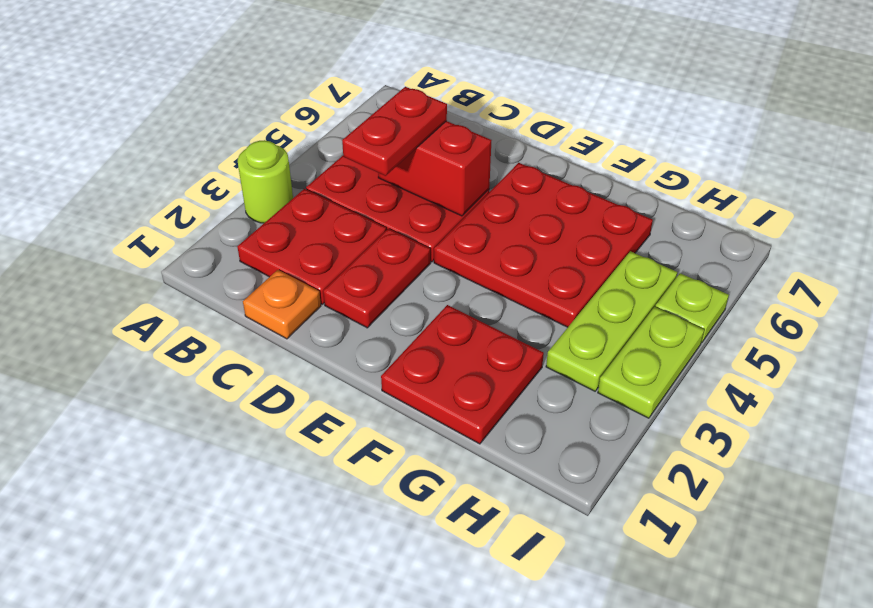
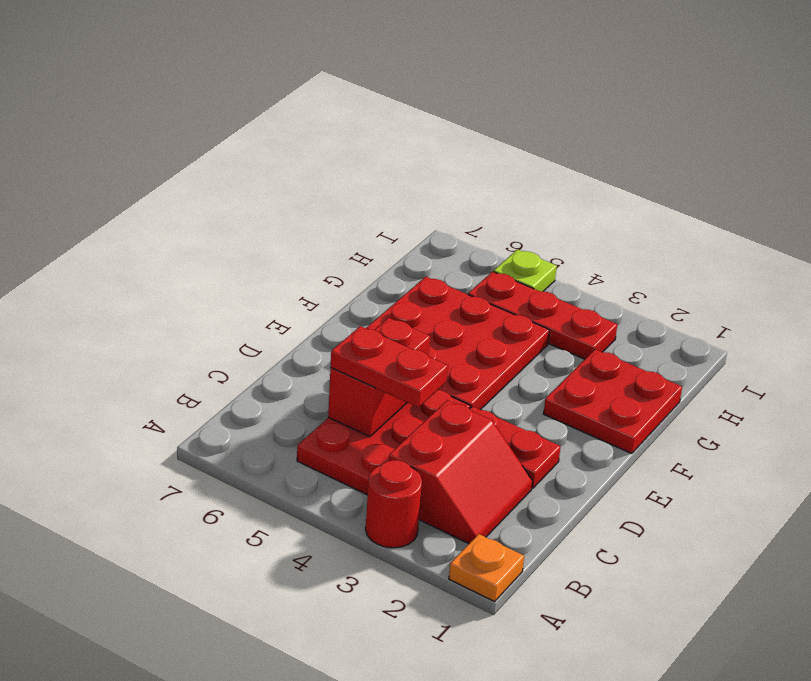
lime 1x1 round brick [238,140,293,223] -> red 1x1 round brick [366,460,422,548]
red 2x2 plate [237,189,386,304] -> red 2x2 slope [389,400,533,544]
orange 1x1 plate [243,270,321,339] -> orange 1x1 plate moved to [449,534,524,602]
lime 1x3 plate [546,251,677,391] -> red 1x3 plate [468,271,617,359]
lime 1x2 plate [598,307,704,418] -> none

